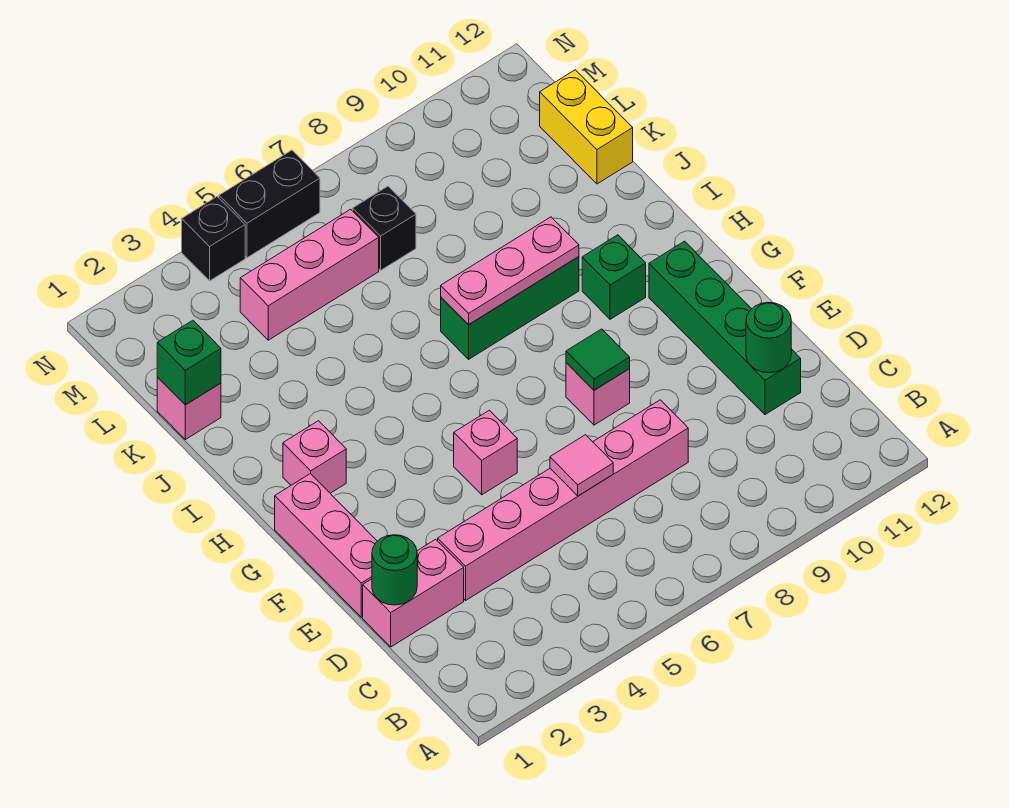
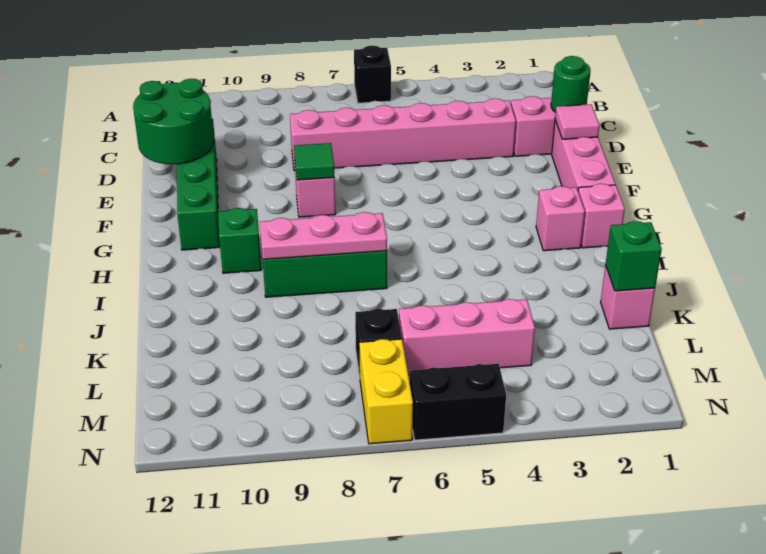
pink 1x1 tile [550,435,613,496] -> pink 1x1 tile moved to [555,104,599,139]
green 1x1 round brick [746,303,791,373] -> green 2x2 round brick [133,79,214,164]
pink 1x1 brick [454,410,517,495] -> pink 1x1 brick moved to [578,184,625,248]
yellow 1x2 brick [540,70,633,184] -> yellow 1x2 brick moved to [359,339,413,444]
black 1x1 brick [182,197,245,281] -> black 1x1 brick moved to [354,45,391,103]

